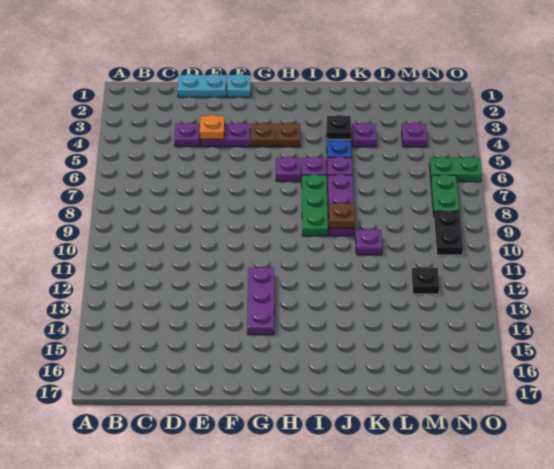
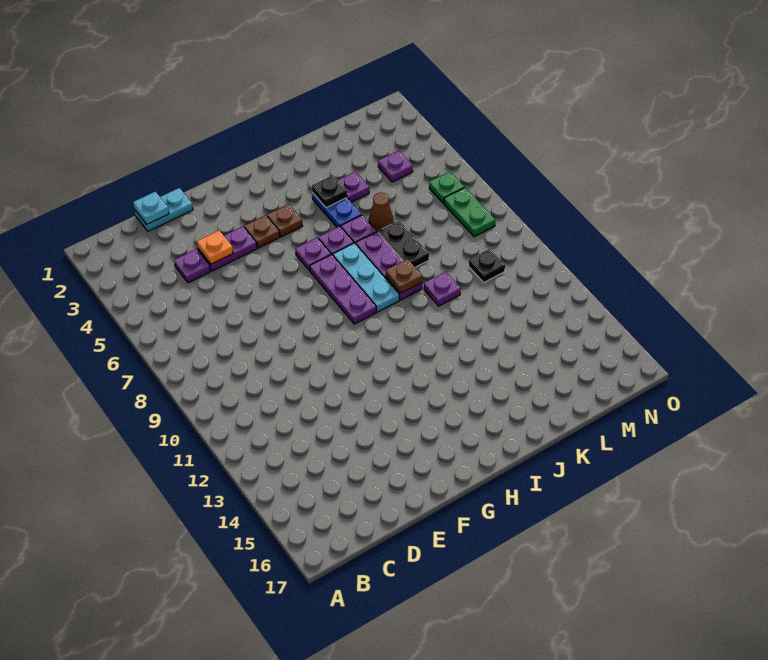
cyan 1x1 plate [227,74,251,97] -> cyan 1x1 plate moved to [133,192,169,224]
purple 1x3 plate [247,267,274,335] -> purple 1x3 plate moved to [310,254,376,324]
green 1x3 plate [302,174,328,236] -> cyan 1x3 plate [333,243,399,312]
none -> brown 1x1 cone [368,193,394,232]
black 1x1 plate [411,267,439,294] -> black 1x1 plate moved to [469,249,505,282]
green 1x2 plate [429,157,482,182] -> green 1x1 plate [429,172,464,204]
black 1x2 plate [434,210,463,255] -> black 1x2 plate moved to [378,221,429,267]

